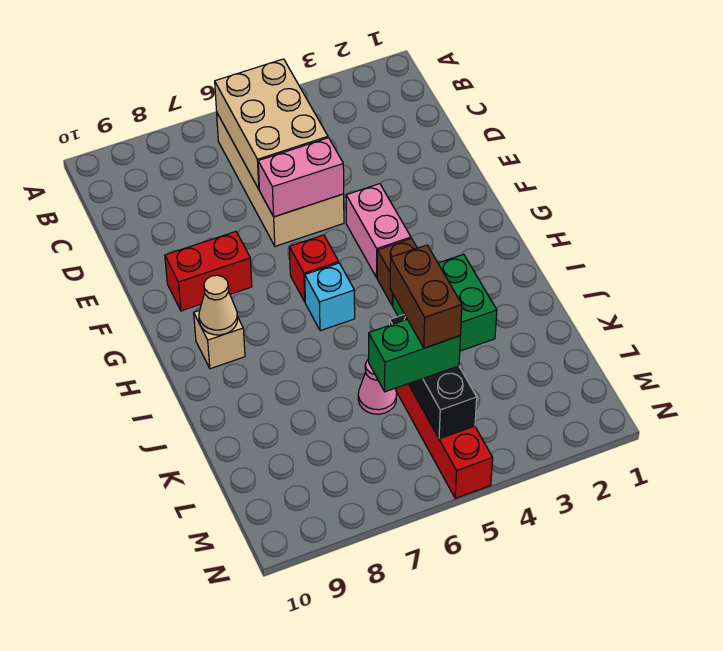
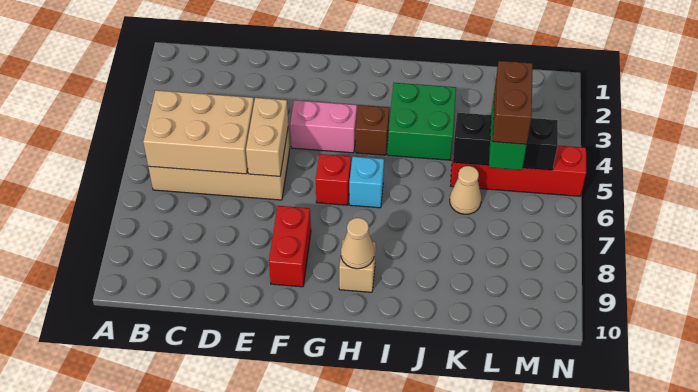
pink 1x2 brick [258,138,344,217] -> tan 1x2 brick [246,98,288,176]
brown 1x2 brick [390,245,462,348] -> brown 1x2 brick turned to [493,61,533,145]
pink 1x1 cone [358,359,397,414] -> tan 1x1 cone [450,166,482,214]

